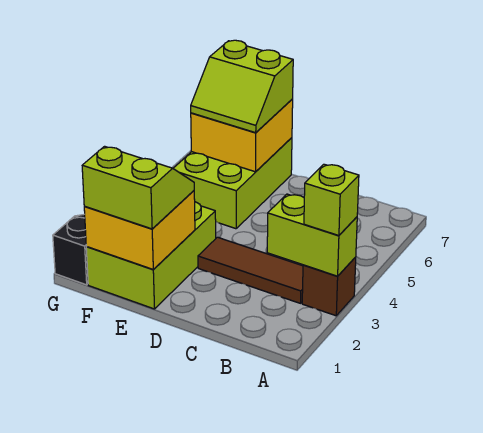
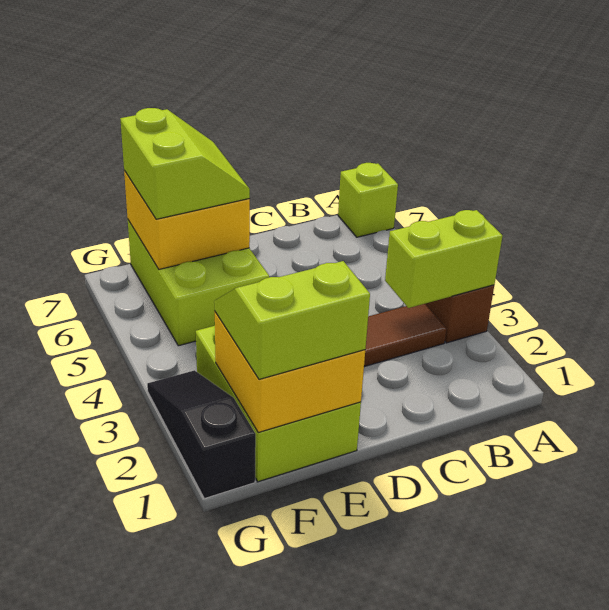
lime 1x1 brick [304,164,359,236] -> lime 1x1 brick moved to [338,163,398,237]
lime 2x2 slope [191,40,293,133] -> lime 2x2 slope turned to [120,108,250,219]

